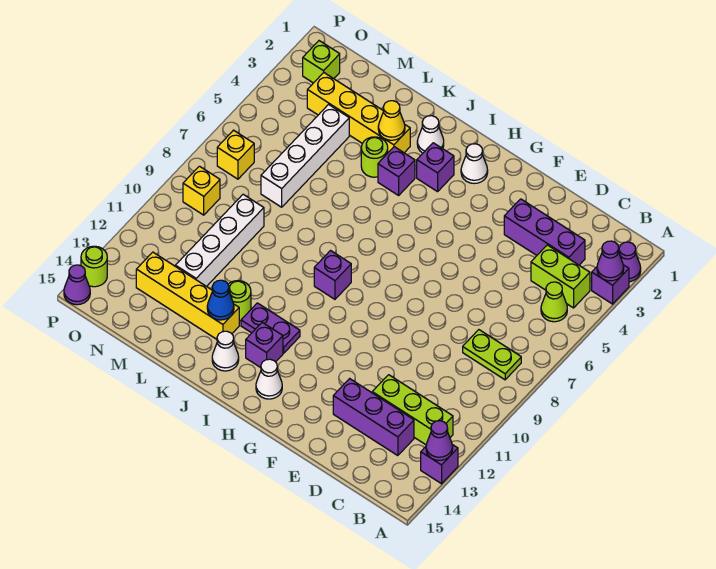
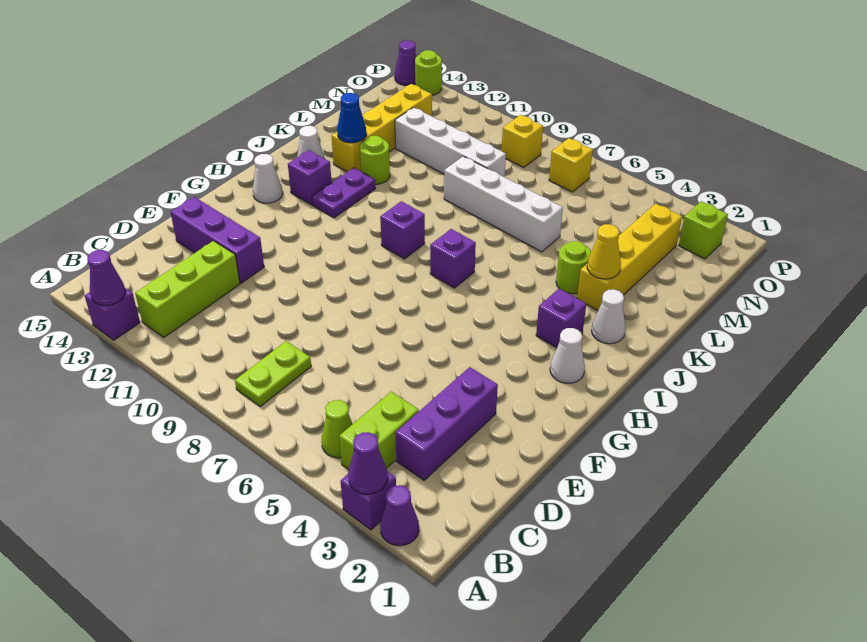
purple 1x3 brick [333,379,414,456] -> purple 1x3 brick turned to [171,197,264,283]
purple 1x1 brick [378,147,415,195] -> purple 1x1 brick moved to [430,229,476,288]
white 1x4 brick [261,105,349,207] -> white 1x4 brick moved to [444,156,563,252]

